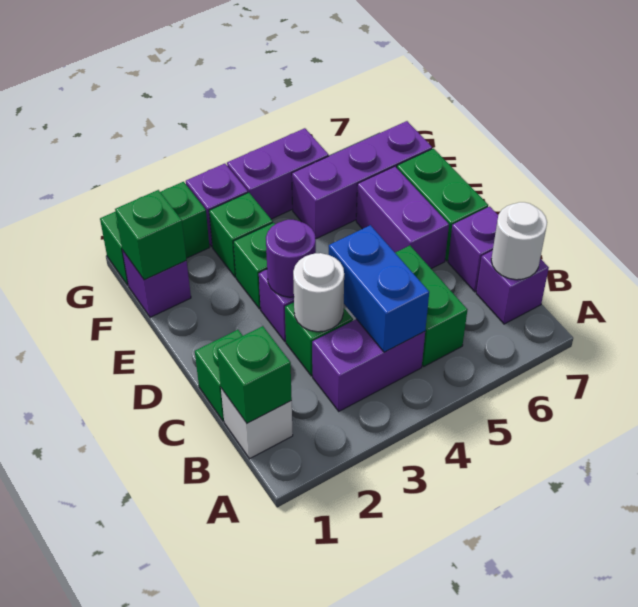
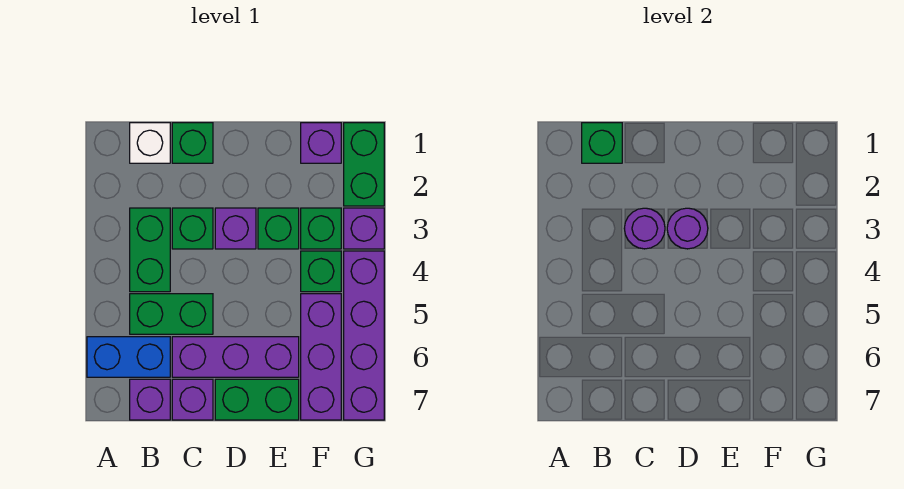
purple 1x2 brick [312,319,425,411] -> green 1x2 brick [130,208,170,292]
blue 1x2 brick [329,225,429,352] -> blue 1x2 brick moved to [87,337,170,377]
white 1x1 round brick [491,202,547,280] -> none
white 1x1 round brick [293,253,344,332] -> purple 1x1 round brick [624,208,665,249]
purple 1x2 brick [356,166,449,269] -> purple 1x3 brick [172,337,299,377]
green 1x1 brick [115,190,186,280] -> green 1x1 brick moved to [301,251,341,292]
purple 1x2 brick [227,128,329,219] -> purple 1x4 brick [344,251,384,420]

